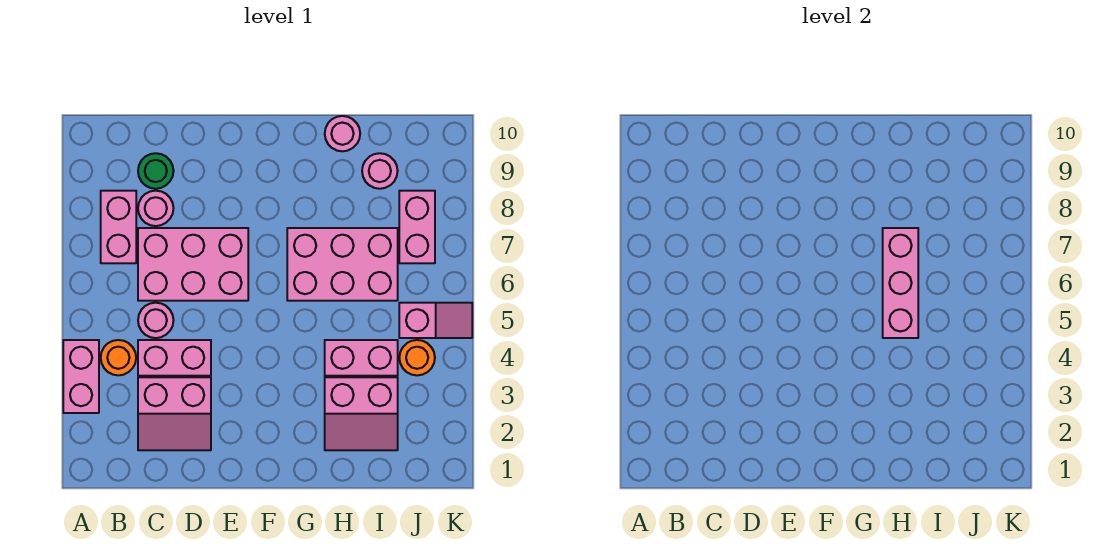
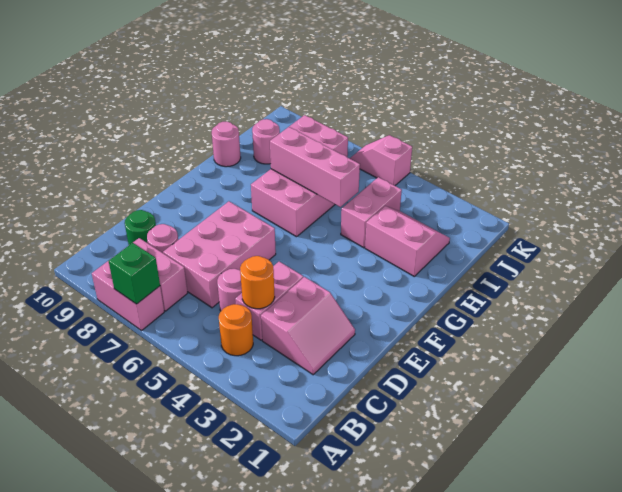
pink 1x2 brick [63,340,99,413] -> pink 1x2 brick moved to [92,261,164,330]
none -> green 1x1 brick [109,243,160,304]
pink 2x2 slope [325,377,398,450] -> pink 2x2 slope turned to [365,206,450,276]
orange 1x1 round brick [399,340,435,375] -> orange 1x1 round brick moved to [240,256,275,309]
pink 1x2 slope [399,303,472,338] -> pink 1x2 slope turned to [350,135,412,186]

